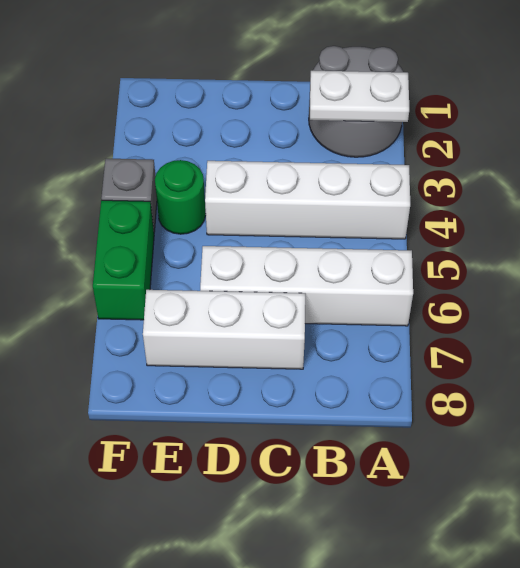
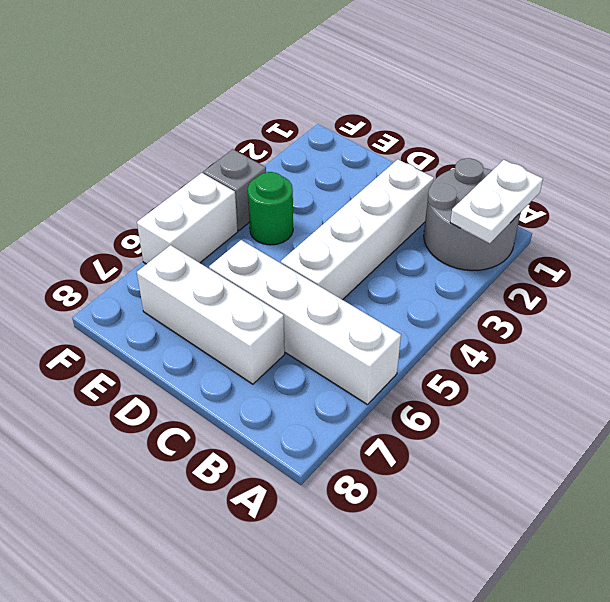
white 1x2 plate [310,71,409,122] -> white 1x2 plate turned to [450,160,543,243]
white 1x4 brick [205,161,410,239] -> white 1x4 brick turned to [281,159,434,300]
green 1x2 brick [93,200,154,320] -> white 1x2 brick [137,173,238,264]

